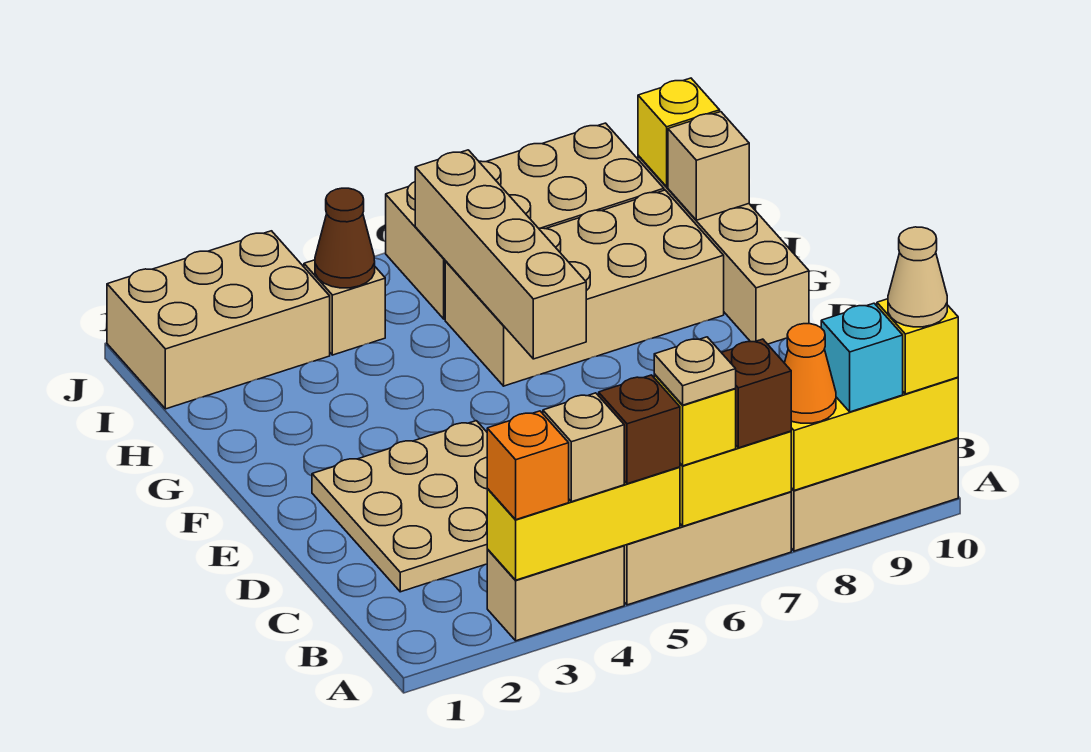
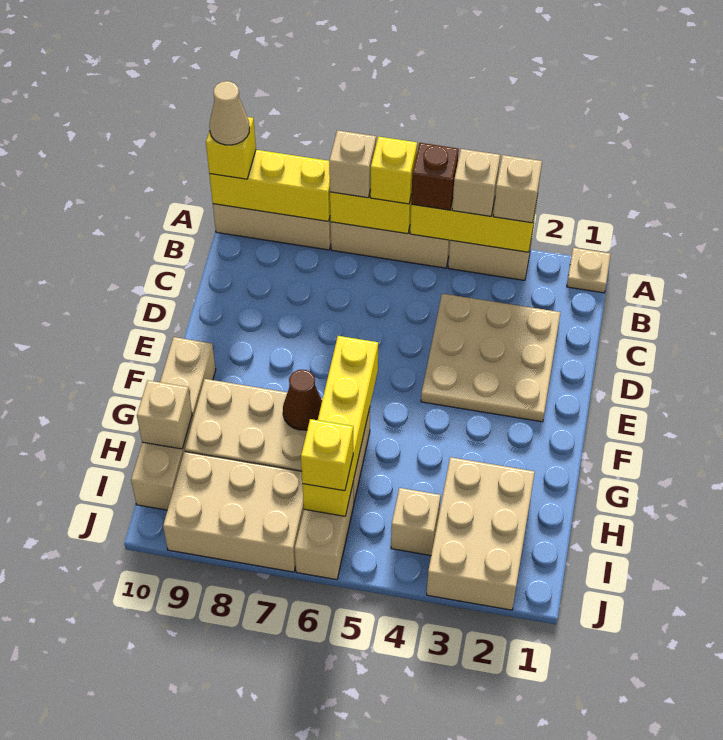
orange 1x1 brick [487,411,569,520] -> tan 1x1 brick [493,155,542,223]
tan 1x1 plate [654,337,736,405] -> tan 1x1 plate moved to [567,248,611,293]
brown 1x1 brick [721,339,791,448] -> tan 1x1 brick [329,130,376,198]
orange 1x1 cone [785,324,836,423] -> none
cyan 1x1 brick [821,303,903,412] -> none
tan 1x4 brick [415,150,586,359] -> yellow 1x4 brick [302,336,378,516]
tan 2x3 brick [107,231,330,409] -> tan 2x3 brick turned to [427,457,535,610]
brown 1x1 cone [315,188,375,288] -> brown 1x1 cone moved to [283,370,322,430]
yellow 1x1 brick [638,78,720,187] -> yellow 1x1 brick moved to [301,419,353,491]

